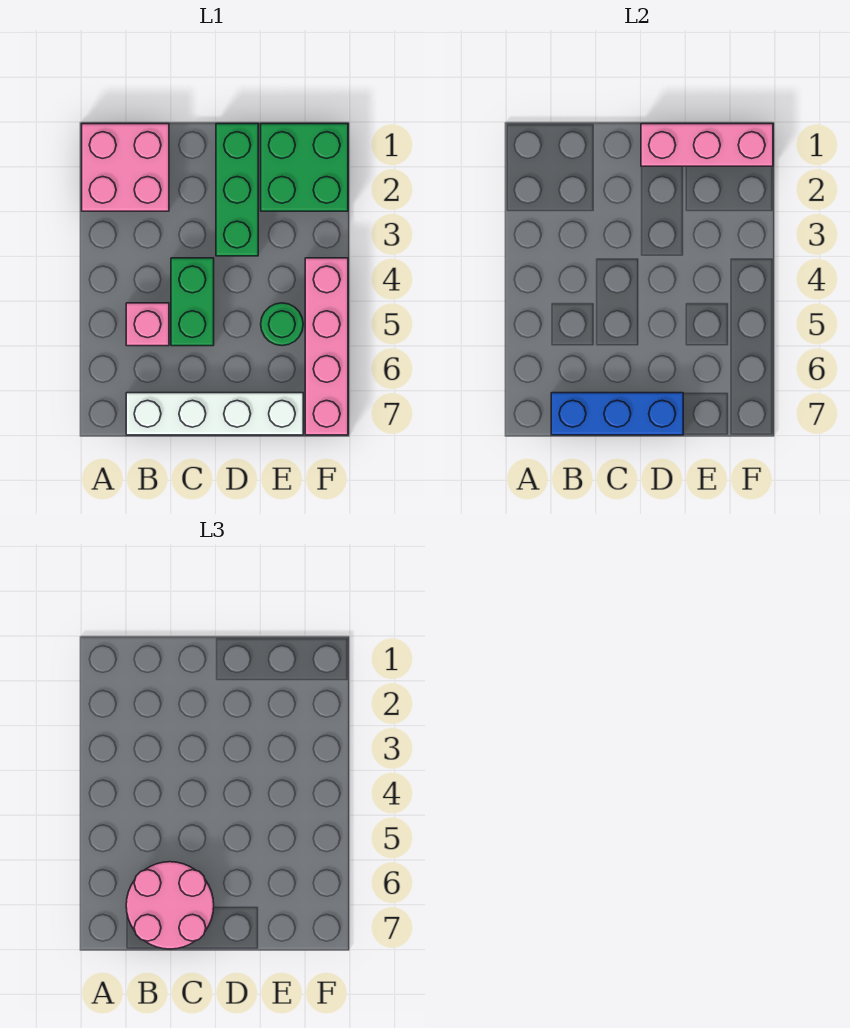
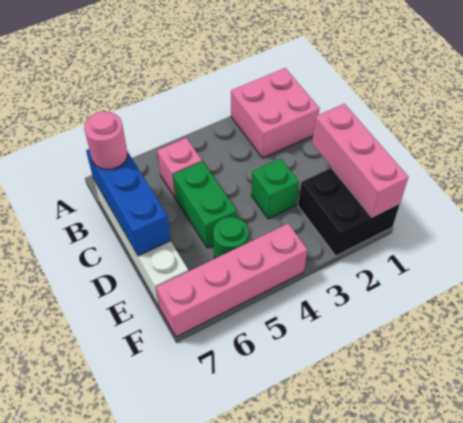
pink 2x2 round brick [126,862,214,949] -> pink 1x1 round brick [84,111,127,169]
green 1x2 brick [171,258,214,346] -> green 1x2 brick turned to [173,161,237,248]
green 1x3 brick [216,124,258,256] -> green 1x1 brick [251,158,299,219]
green 2x2 brick [261,124,348,211] -> black 2x2 brick [298,168,400,256]

